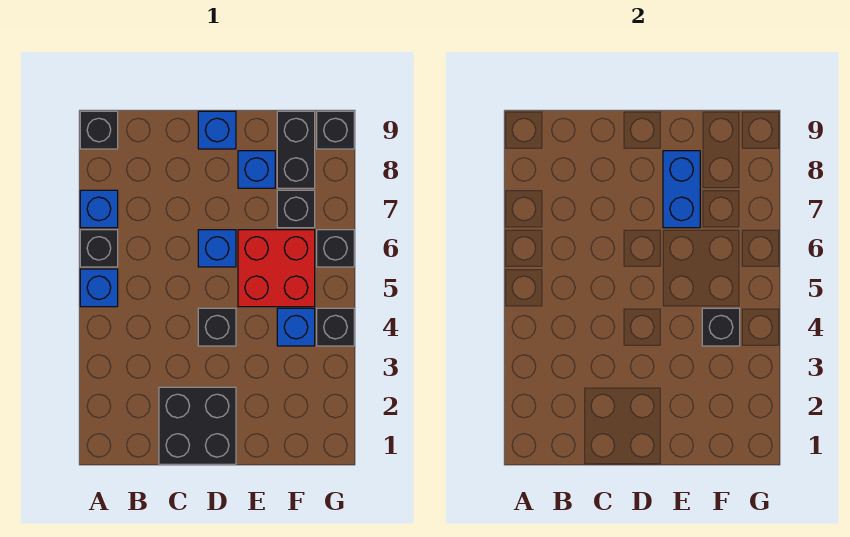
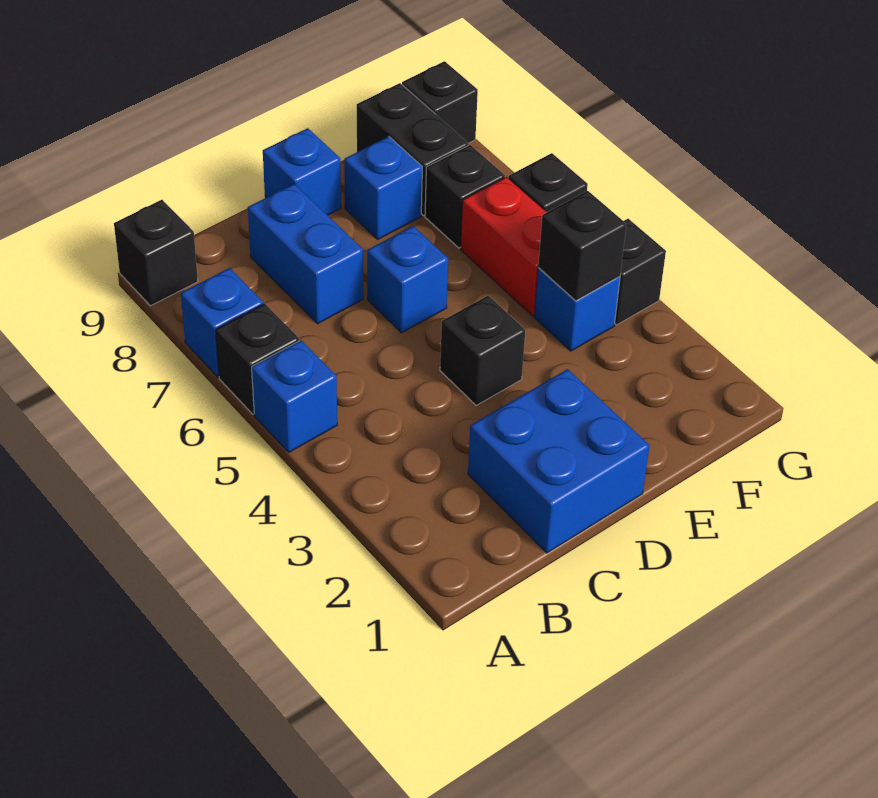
black 2x2 brick [159,387,236,464] -> blue 2x2 brick [468,369,650,553]
red 2x2 brick [238,230,315,307] -> red 1x2 brick [461,177,547,316]
blue 1x2 brick [663,151,700,228] -> blue 1x2 brick moved to [248,184,363,324]

